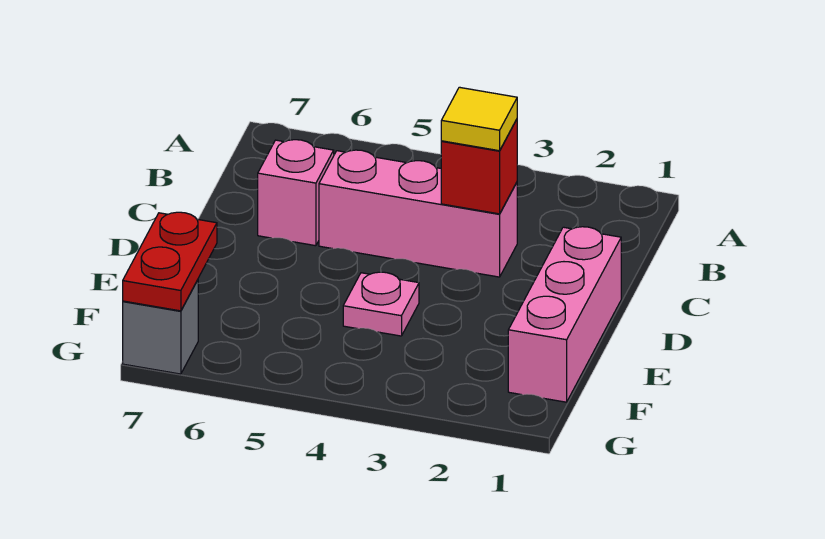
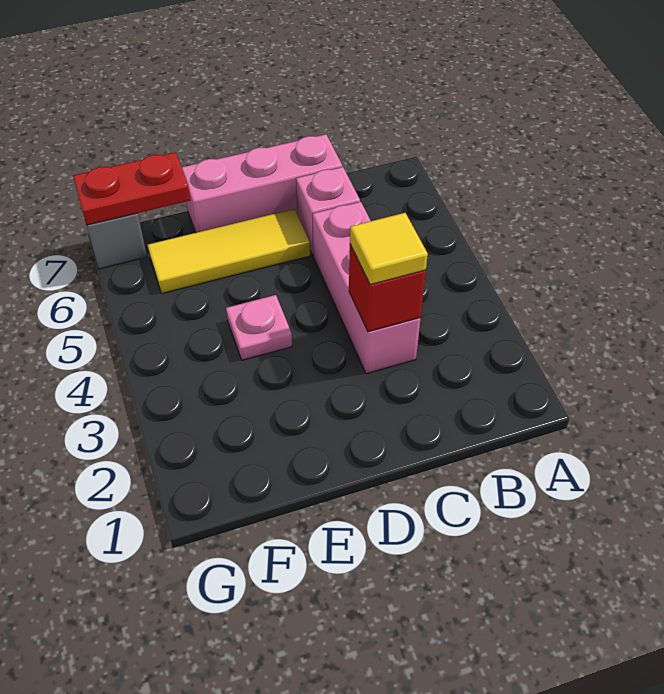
pink 1x3 brick [508,227,621,402] -> pink 1x3 brick moved to [182,134,342,233]
none -> yellow 1x3 tile [148,209,310,294]

